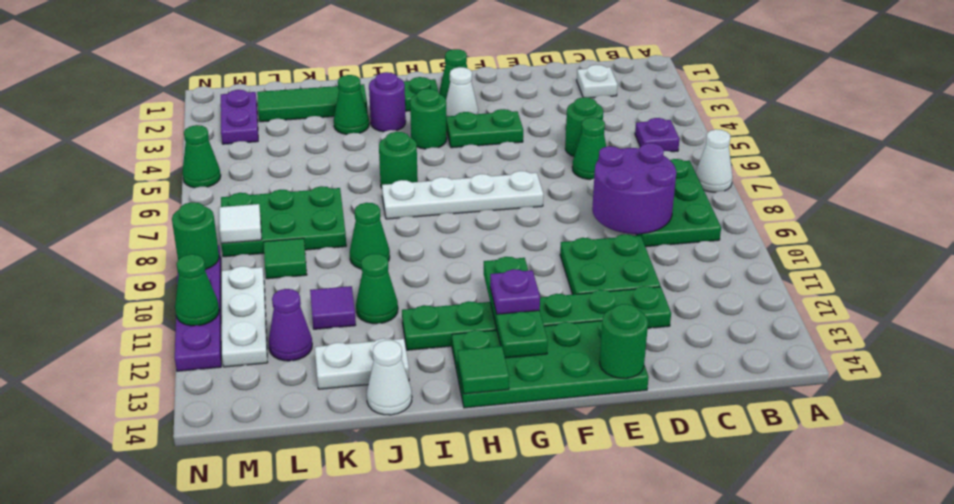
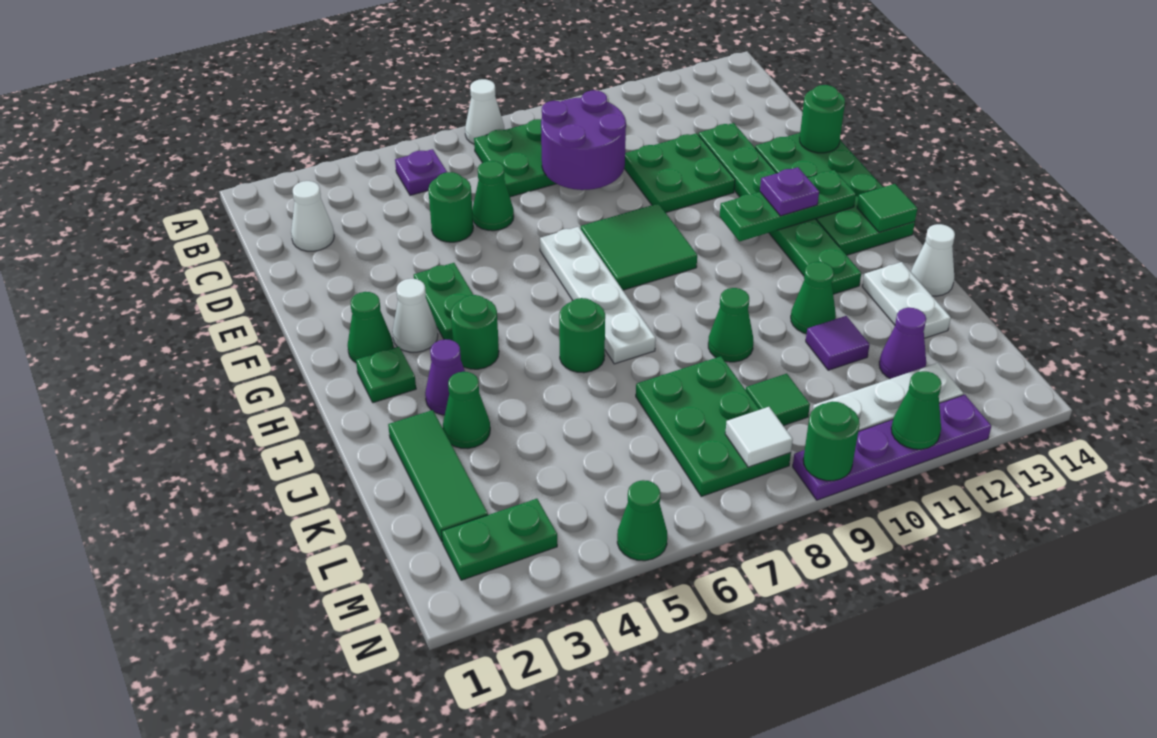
white 1x1 plate [577,65,618,98] -> white 1x1 cone [291,181,334,251]
none -> green 2x2 tile [581,204,697,290]
purple 1x1 round brick [369,72,406,132] -> purple 1x1 cone [425,339,465,415]
purple 1x2 plate [221,90,258,144] -> green 1x2 plate [442,499,557,580]

